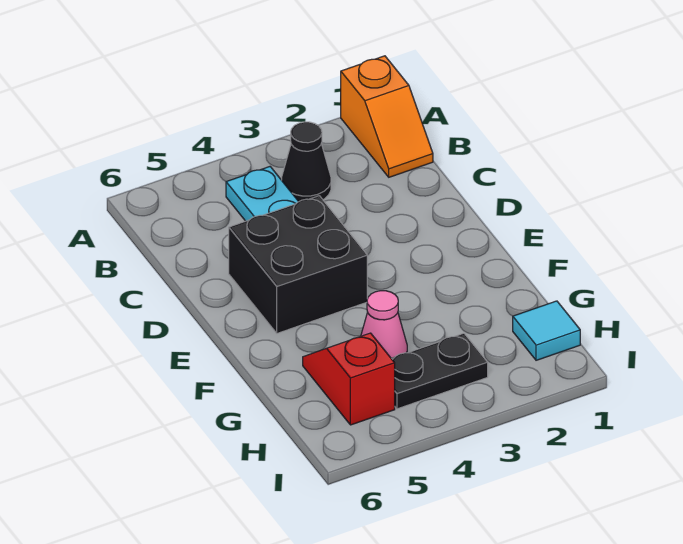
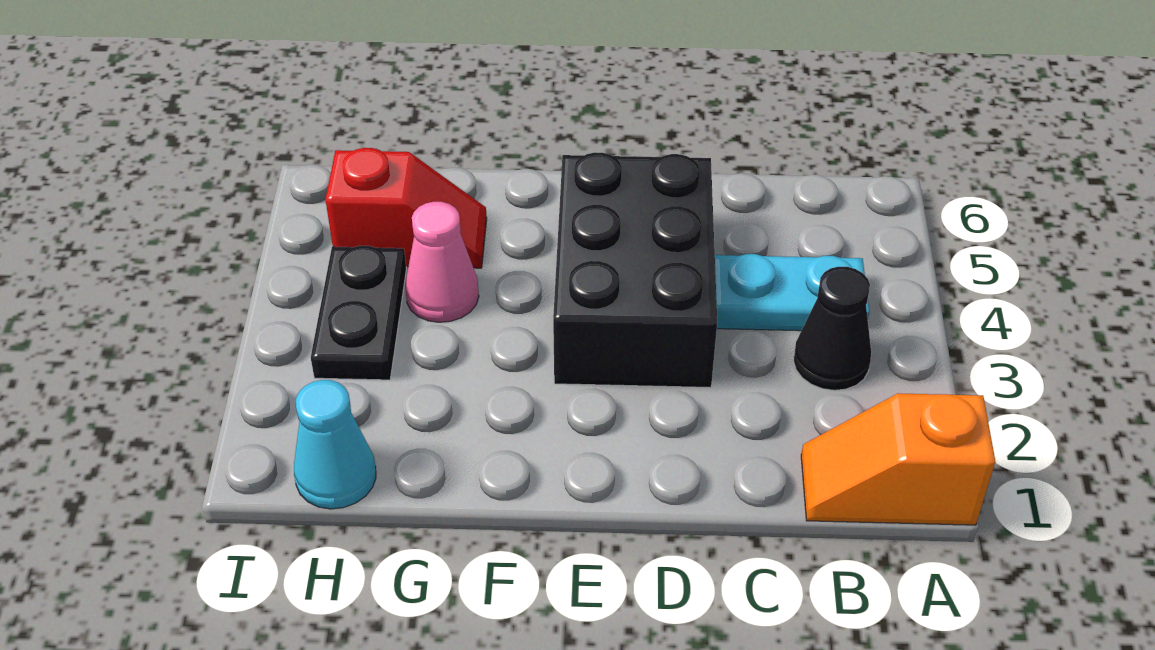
black 2x2 brick [229,196,367,333] -> black 2x3 brick [553,152,717,388]
cyan 1x1 tile [513,301,580,360] -> cyan 1x1 cone [294,380,376,509]

